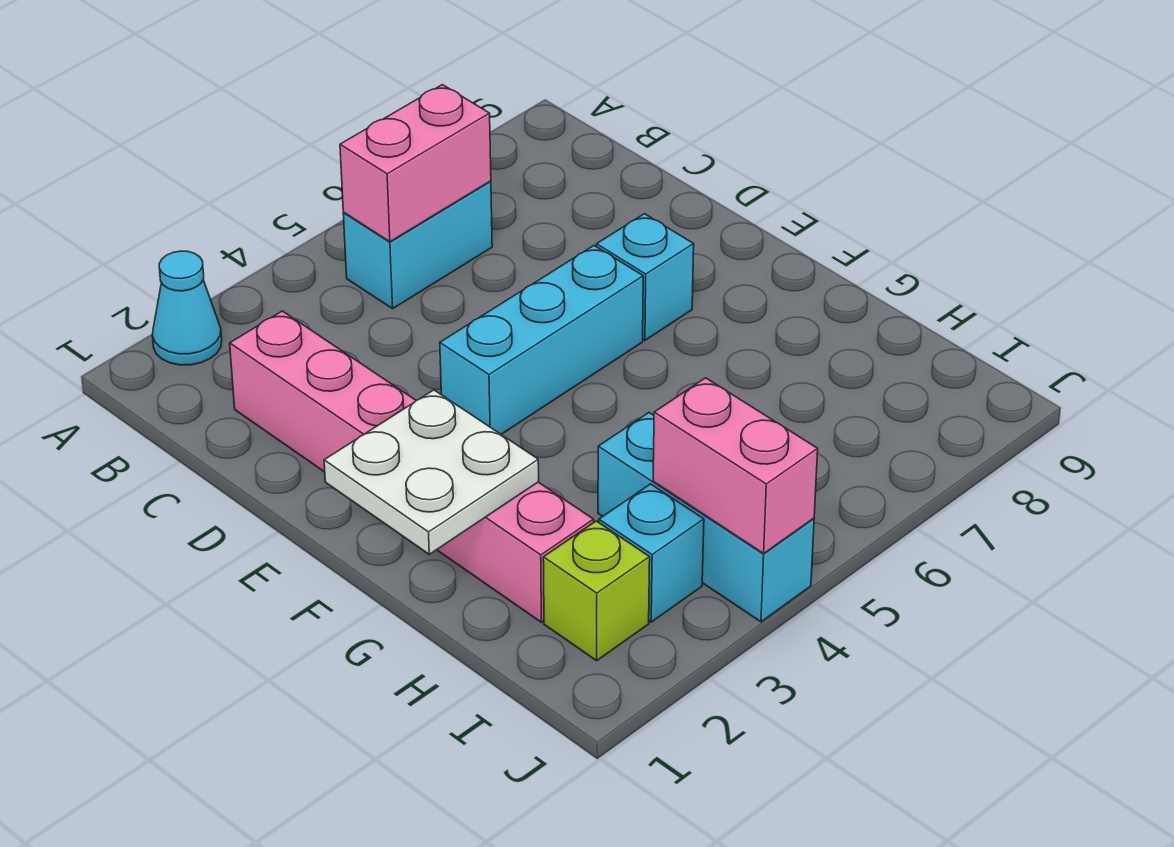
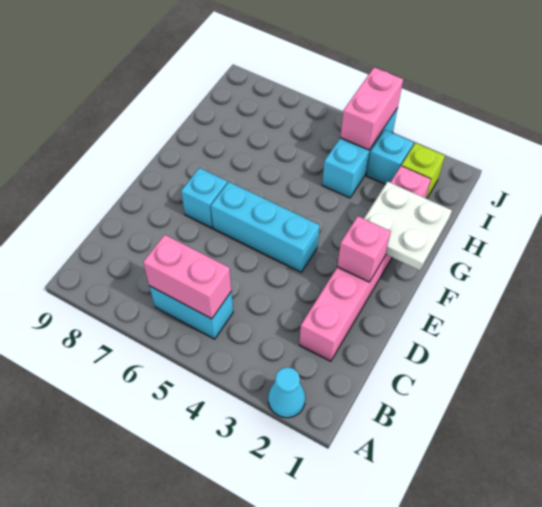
none -> pink 1x1 brick [337,216,391,282]

